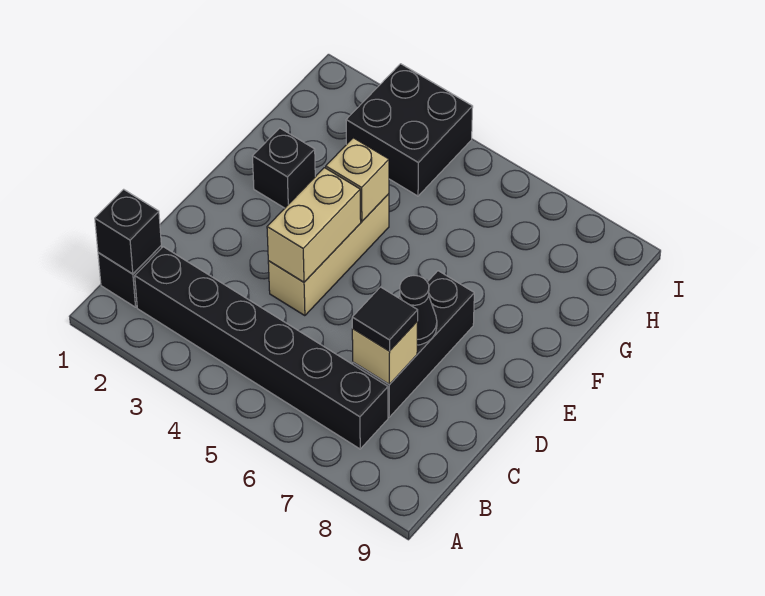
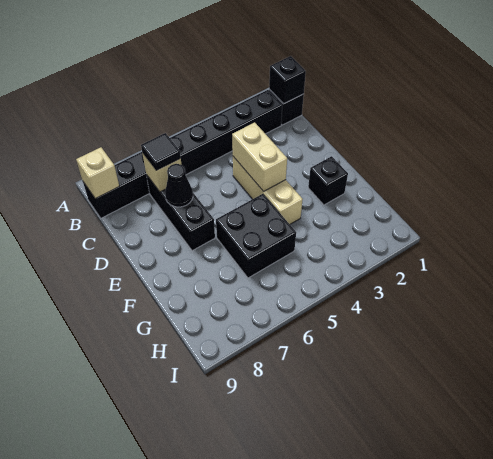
black 1x6 brick [135,247,388,449] -> black 1x8 brick [83,90,282,218]
tan 1x1 brick [326,138,389,222] -> tan 1x1 brick moved to [76,147,119,199]
black 2x2 brick [346,64,473,196] -> black 2x2 brick moved to [216,194,296,278]

